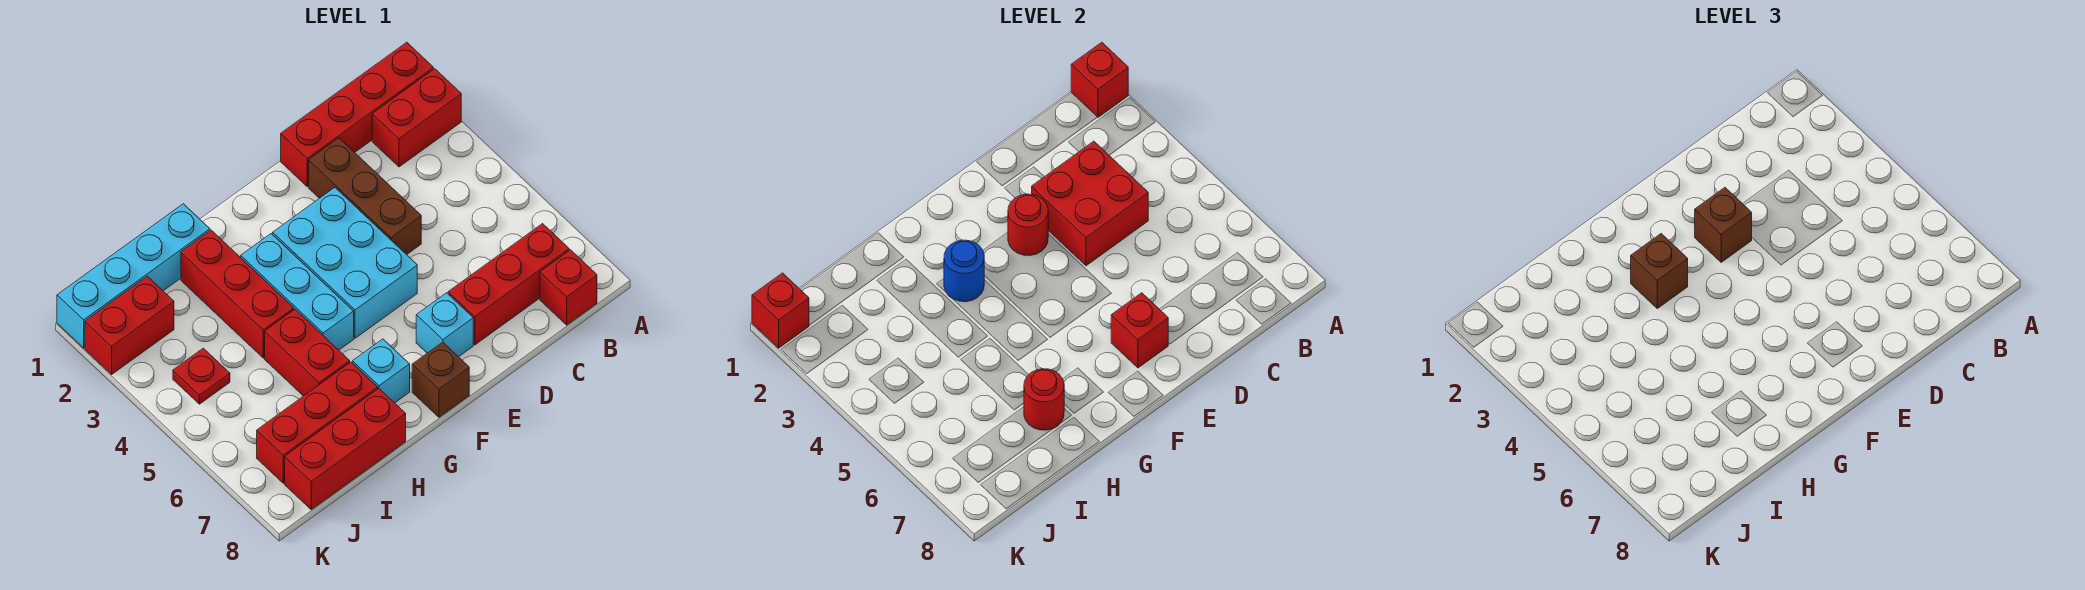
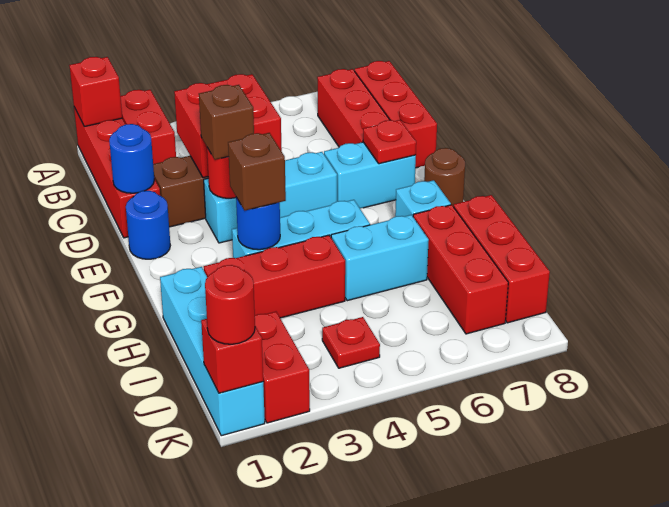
red 1x1 brick [540,250,597,325] -> red 1x3 brick [355,61,437,168]
none -> blue 1x1 round brick [109,124,154,193]
none -> blue 1x1 round brick [126,191,170,259]
cyan 2x3 brick [273,188,417,338] -> cyan 1x3 brick [204,152,337,243]
cyan 1x1 brick [416,293,473,357] -> cyan 1x2 brick [324,142,416,208]
red 1x1 brick [1111,293,1168,368] -> red 1x1 plate [363,120,416,164]
brown 1x1 brick [412,342,469,417] -> brown 1x1 round brick [424,148,465,207]
red 1x2 brick [265,310,350,396] -> cyan 1x2 brick [331,215,429,301]
red 1x1 round brick [1024,369,1064,430] -> red 1x1 round brick moved to [205,265,255,344]

